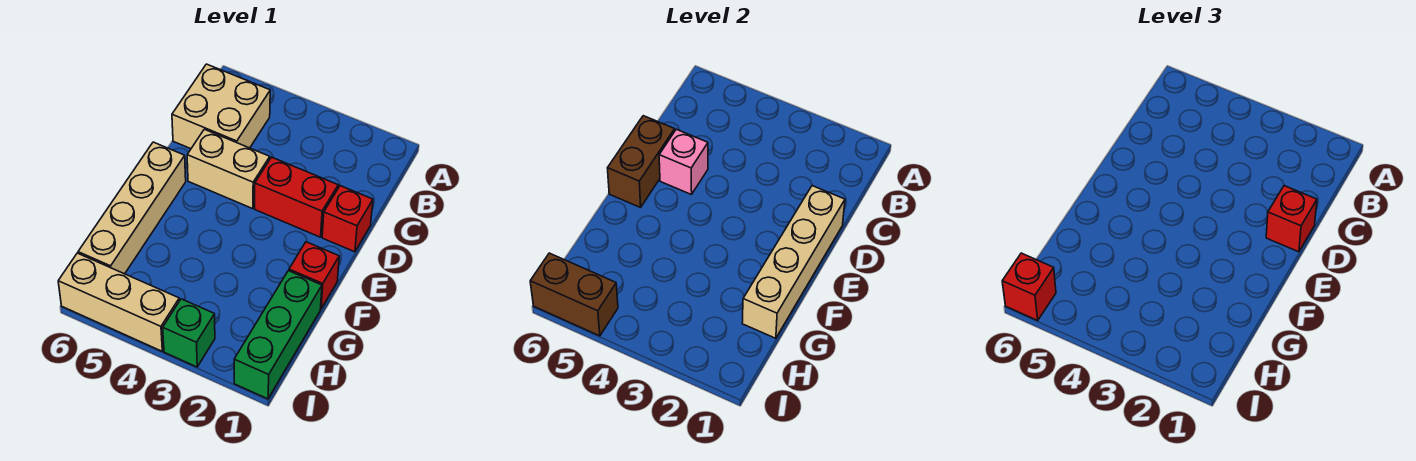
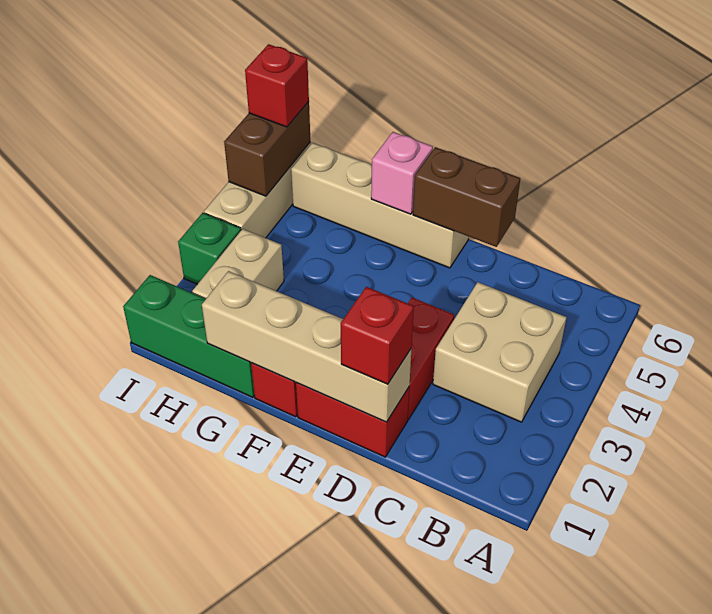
tan 2x2 brick [172,64,270,149] -> tan 2x2 brick moved to [433,282,567,422]
red 1x1 brick [322,186,373,252] -> red 1x2 brick [296,383,409,457]
tan 1x2 brick [187,129,270,209] -> tan 1x2 brick moved to [192,229,284,299]
pink 1x1 brick [659,129,708,195] -> pink 1x1 brick moved to [371,132,433,214]

